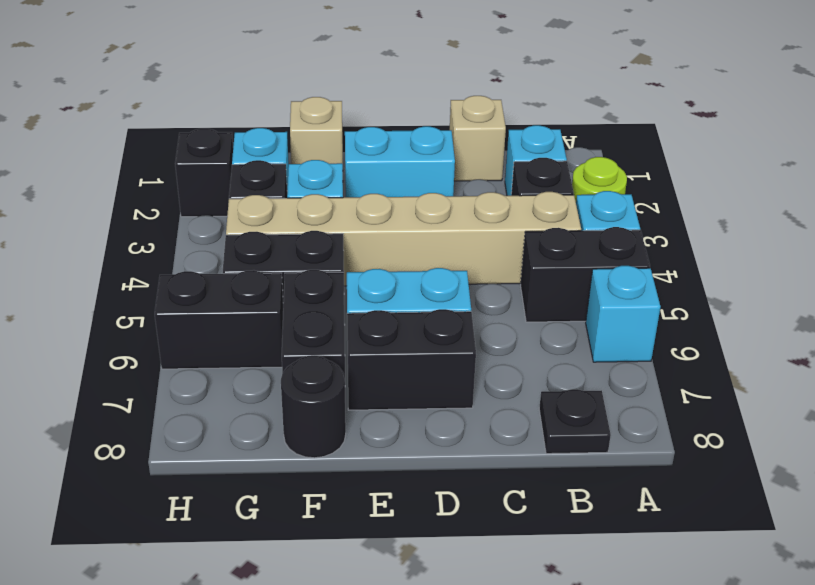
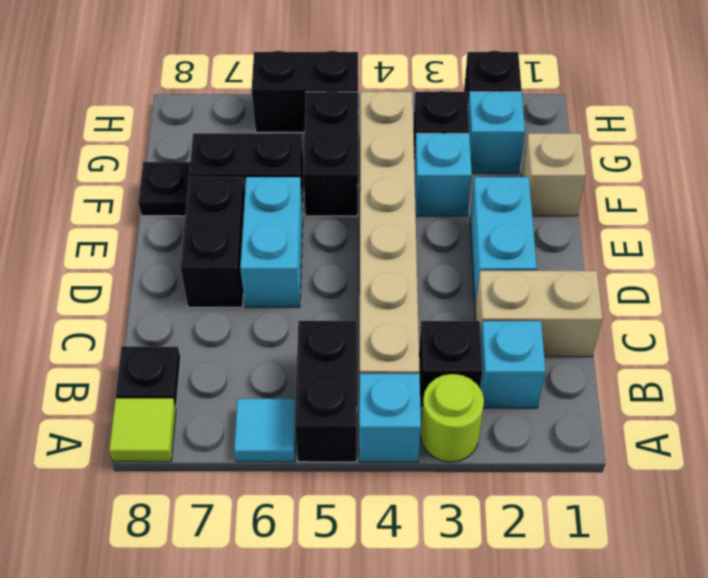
cyan 1x1 brick [586,266,660,362] -> cyan 1x1 tile [234,399,296,462]
none -> lime 1x1 tile [109,398,176,462]
tan 1x1 brick [450,96,506,181] -> tan 1x2 brick [475,271,603,357]
black 1x1 round brick [281,356,346,458] -> black 1x1 plate [138,162,190,216]
black 1x2 brick [155,270,283,369] -> black 1x2 brick turned to [252,51,358,132]

